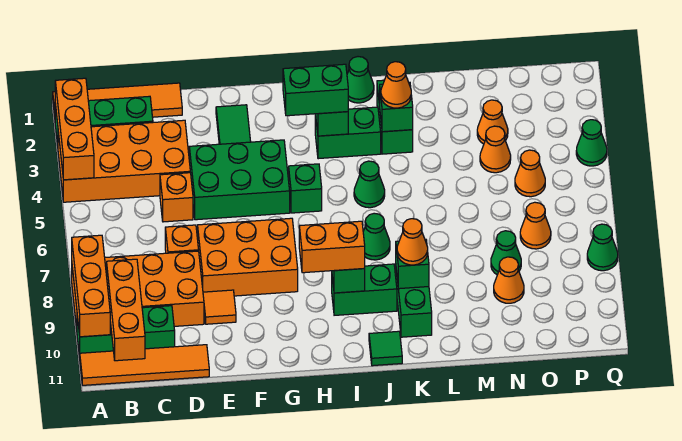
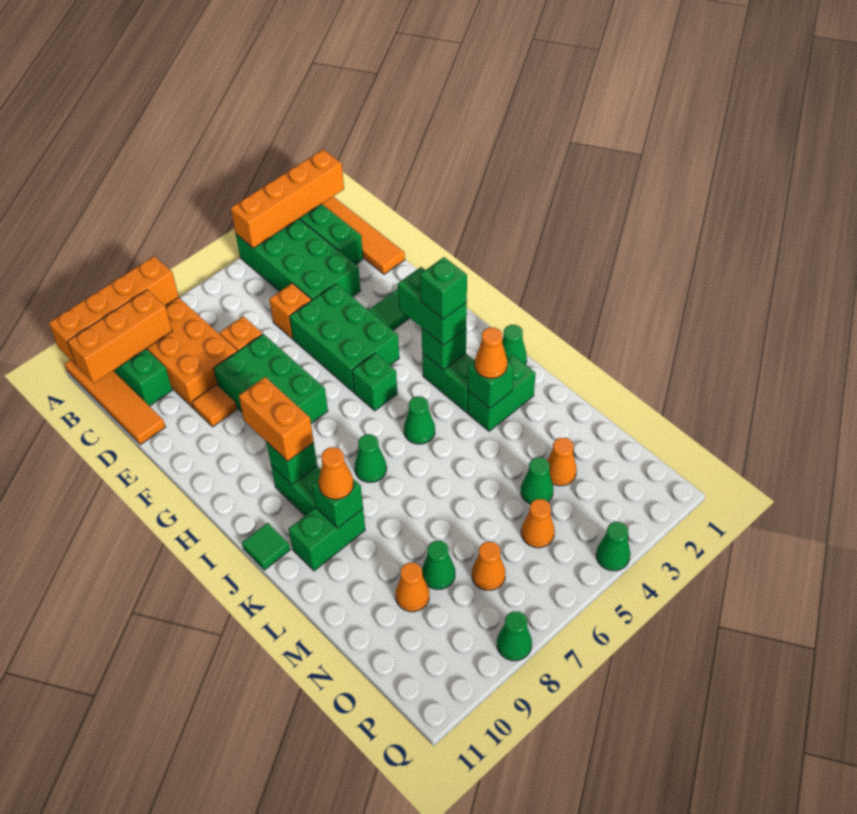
orange 1x3 brick [55,78,94,180] -> orange 1x4 brick [231,149,344,248]
orange 2x4 brick [58,120,190,202] -> green 2x4 brick [236,219,361,300]
orange 1x3 brick [72,235,110,337] -> orange 1x4 brick [49,256,179,365]
orange 2x3 brick [198,218,298,296] -> green 2x3 brick [214,334,328,423]
none -> green 1x1 brick [420,257,467,319]
orange 1x1 cone [480,126,511,173] -> green 1x1 cone [521,457,553,504]

